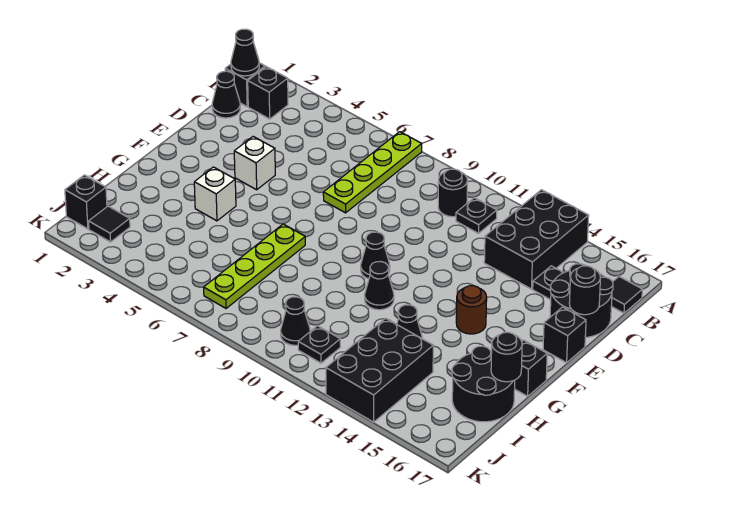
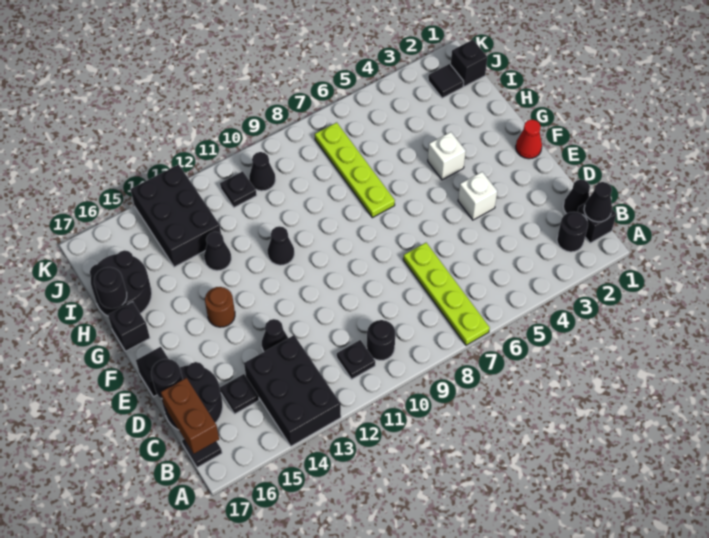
black 1x1 brick [248,67,288,119] -> black 1x1 round brick [557,212,588,252]
none -> brown 1x2 brick [161,378,219,454]
none -> red 1x1 cone [516,120,542,159]
black 1x1 cone [361,232,390,279] -> black 1x1 cone moved to [262,319,288,352]

